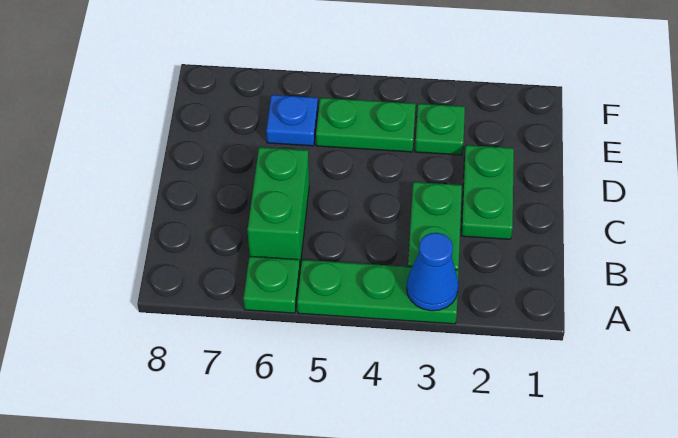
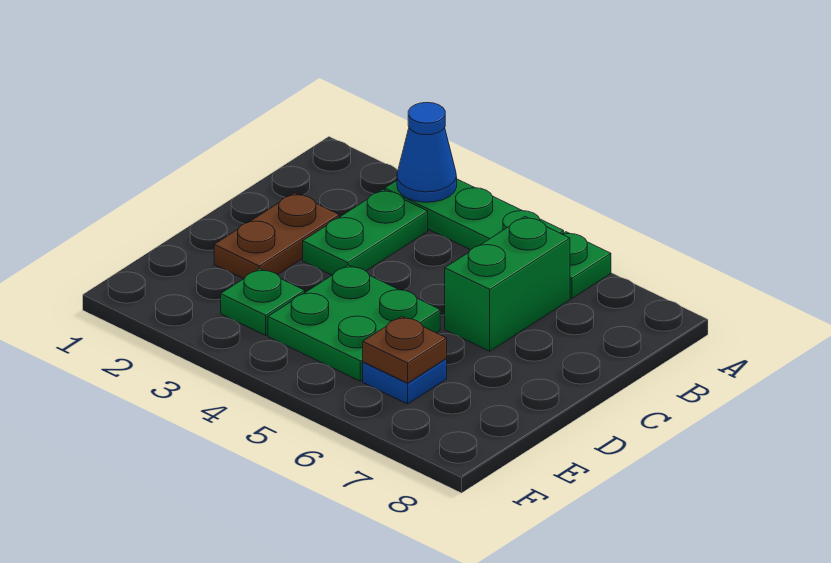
green 1x2 plate [462,145,514,239] -> brown 1x2 plate [214,193,339,279]
green 1x2 plate [316,98,416,152] -> green 2x2 plate [268,265,440,381]
none -> brown 1x1 plate [363,316,447,383]

